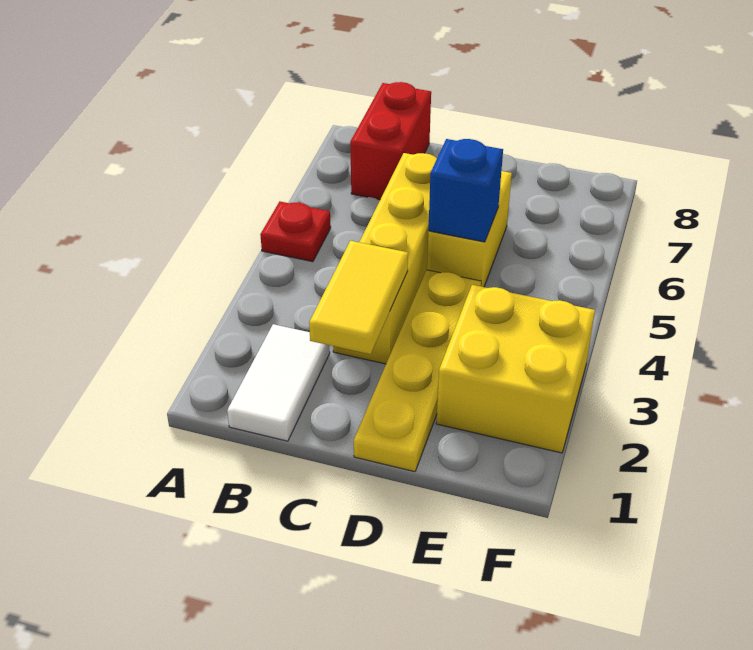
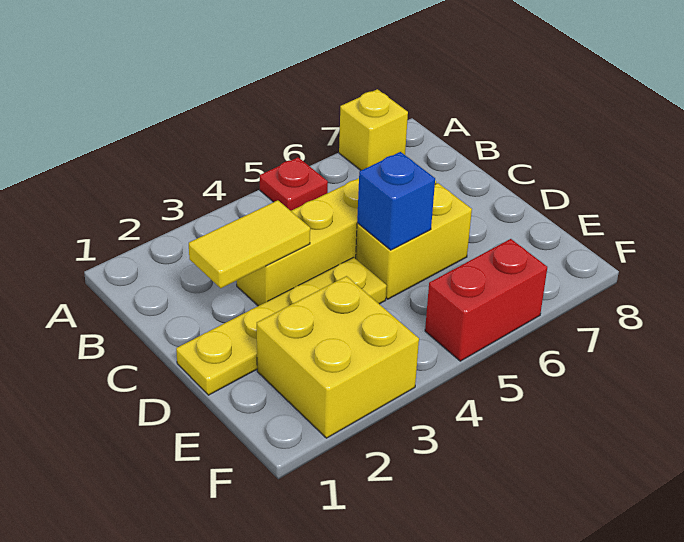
none -> yellow 1x1 brick [339,89,408,170]
white 1x2 tile [227,324,330,441] -> none
red 1x2 brick [350,82,431,200] -> red 1x2 brick moved to [425,239,547,361]

